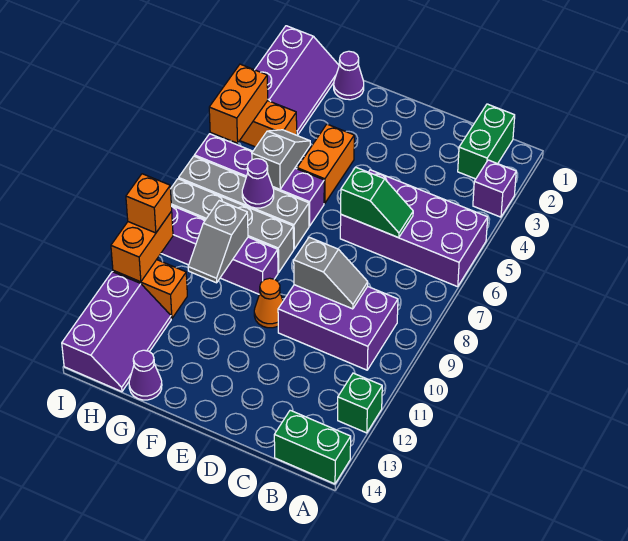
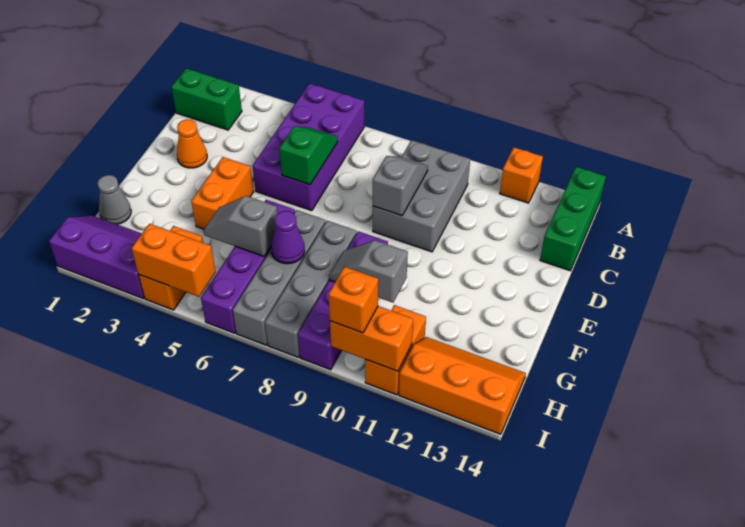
purple 1x1 brick [473,160,516,217] -> none
green 1x1 brick [338,373,382,433] -> orange 1x1 brick [500,147,543,203]
green 1x2 brick [274,410,351,484] -> green 1x3 brick [540,167,606,271]
purple 2x3 brick [278,285,398,370] -> grey 2x3 brick [373,140,470,252]
orange 1x1 cone [254,278,283,328] -> orange 1x1 cone moved to [177,119,207,168]
orange 1x2 brick [297,124,354,203] -> orange 1x2 brick turned to [191,157,253,229]
purple 1x1 cone [334,51,364,100] -> grey 1x1 cone [97,175,131,224]
grey 1x2 slope [188,200,248,283] -> grey 1x2 slope turned to [329,240,408,303]
purple 1x1 cone [129,350,162,400] -> none
purple 2x3 slope [62,272,171,392] -> orange 2x3 slope [399,337,526,434]

